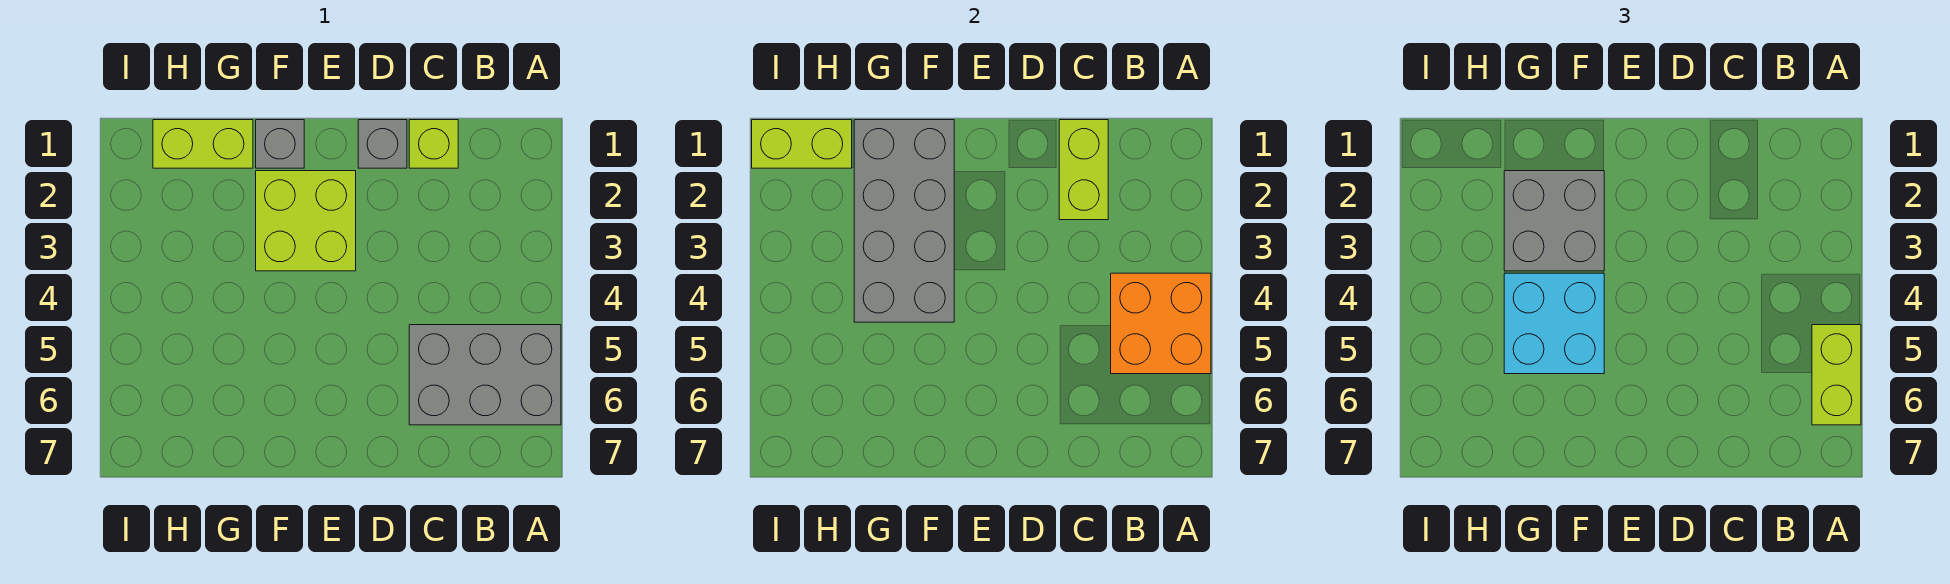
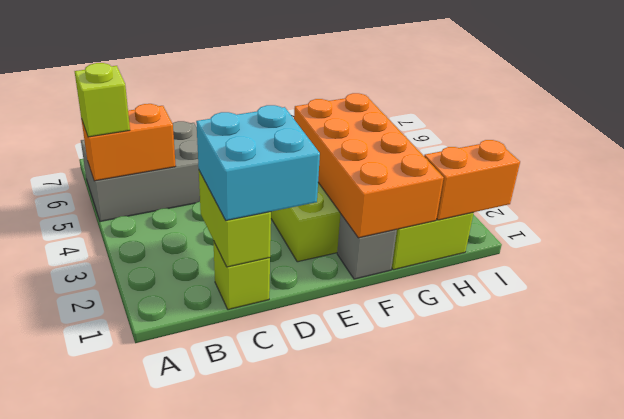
orange 2x2 brick [1111,273,1211,374] -> orange 1x2 brick [81,104,176,181]
lime 1x2 brick [1812,325,1861,425] -> lime 1x1 brick [75,63,130,137]
grey 1x1 brick [358,120,407,168] -> none
grey 2x4 brick [854,120,954,322] -> orange 2x4 brick [294,93,444,238]
grey 2x2 brick [1504,171,1604,271] -> none
cyan 2x2 brick [1504,273,1604,374] -> cyan 2x2 brick moved to [196,105,320,220]
lime 1x2 brick [752,120,852,168] -> orange 1x2 brick [424,140,520,220]

